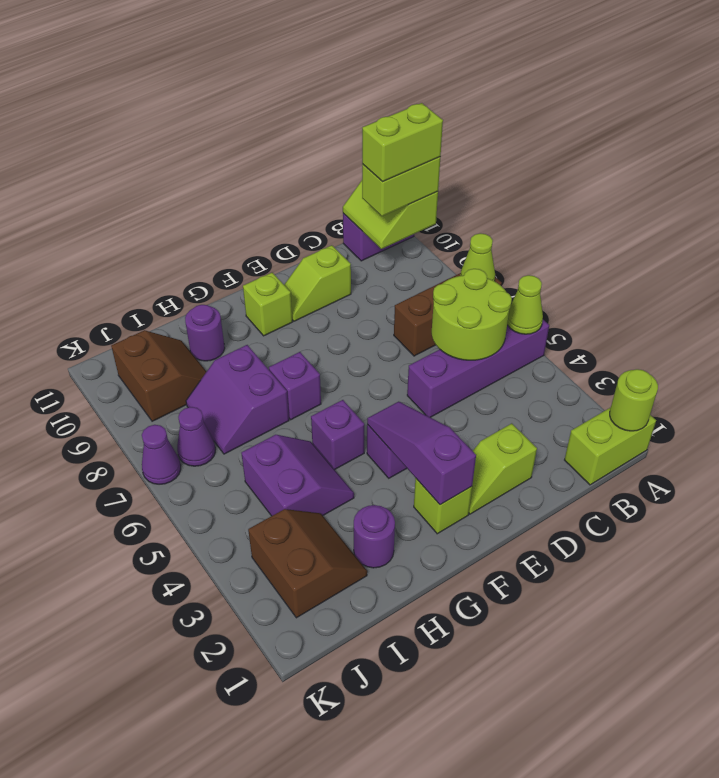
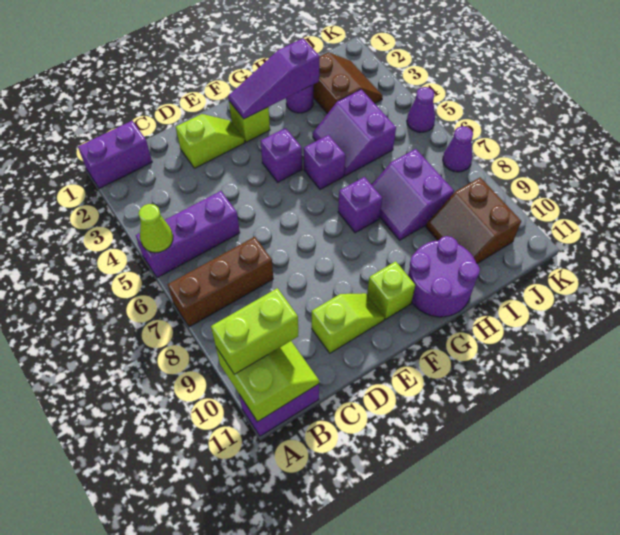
lime 1x2 brick [565,408,656,485] -> purple 1x2 brick [78,121,152,189]
lime 1x1 round brick [610,369,658,431] -> none
purple 1x4 brick [407,320,549,417] -> purple 1x3 brick [136,191,240,278]
lime 1x1 cone [461,233,495,281] -> none
lime 1x2 brick [362,103,443,182] -> none
lime 2x2 round brick [432,269,512,360] -> none
purple 1x3 slope [367,402,476,505] -> purple 1x3 slope turned to [228,38,320,119]
purple 2x2 slope [186,345,289,454] -> purple 2x2 slope turned to [372,149,454,240]
purple 1x1 round brick [185,305,225,361] -> purple 2x2 round brick [408,236,480,317]
brown 2x2 slope [248,509,367,618] -> brown 2x2 slope turned to [314,52,383,114]
purple 1x1 cone [177,407,215,466] -> purple 1x1 cone moved to [407,87,435,132]

